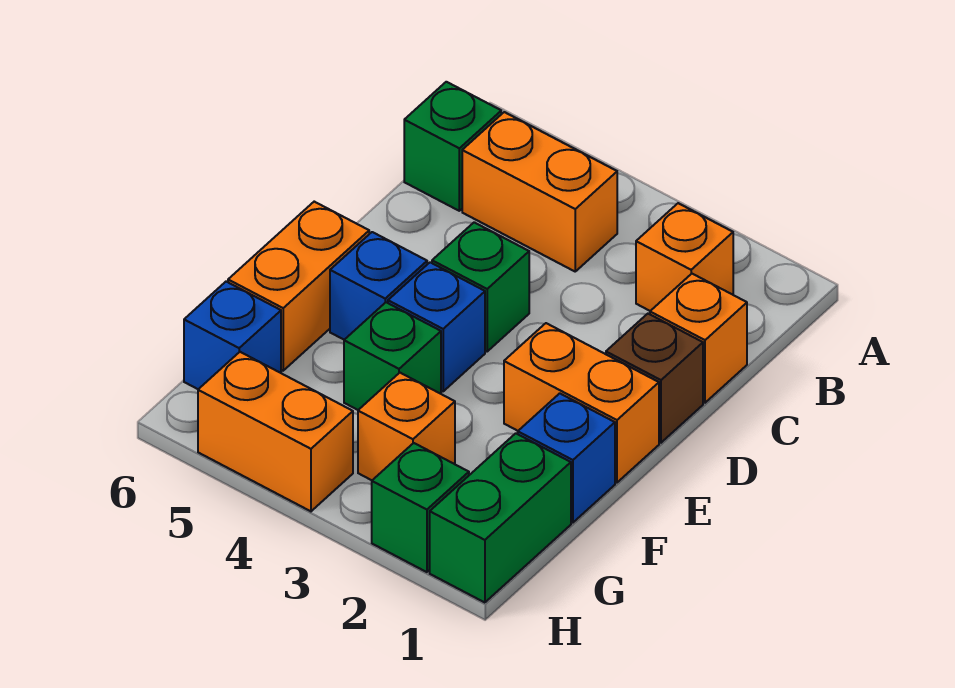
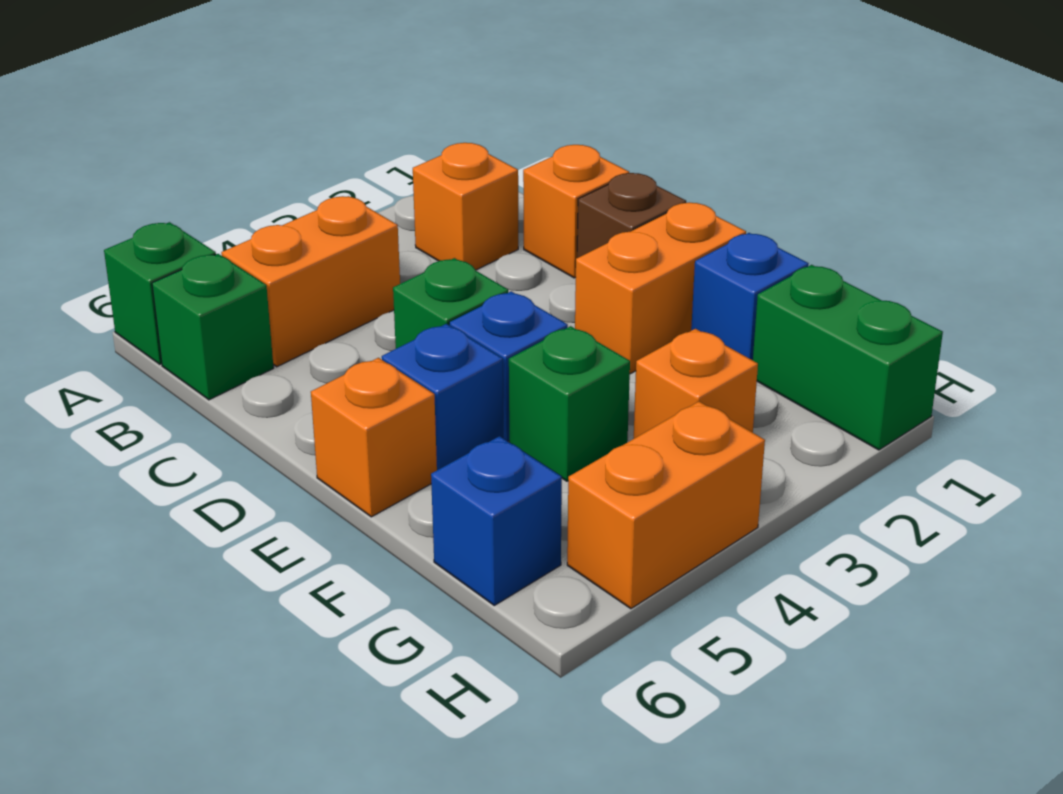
orange 1x2 brick [228,202,369,371] -> orange 1x1 brick [311,358,437,517]
green 1x1 brick [372,443,469,572] -> green 1x1 brick moved to [104,222,216,364]

